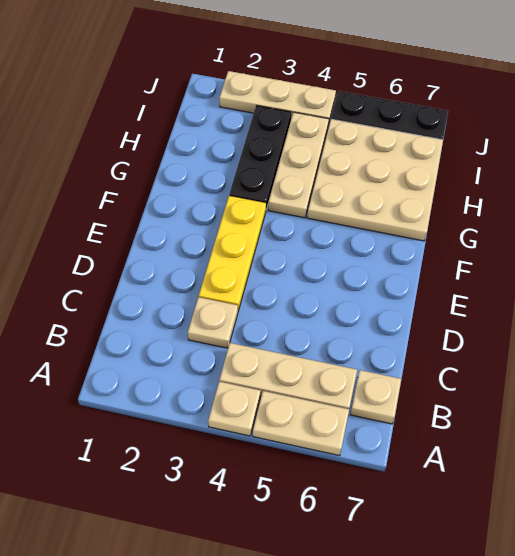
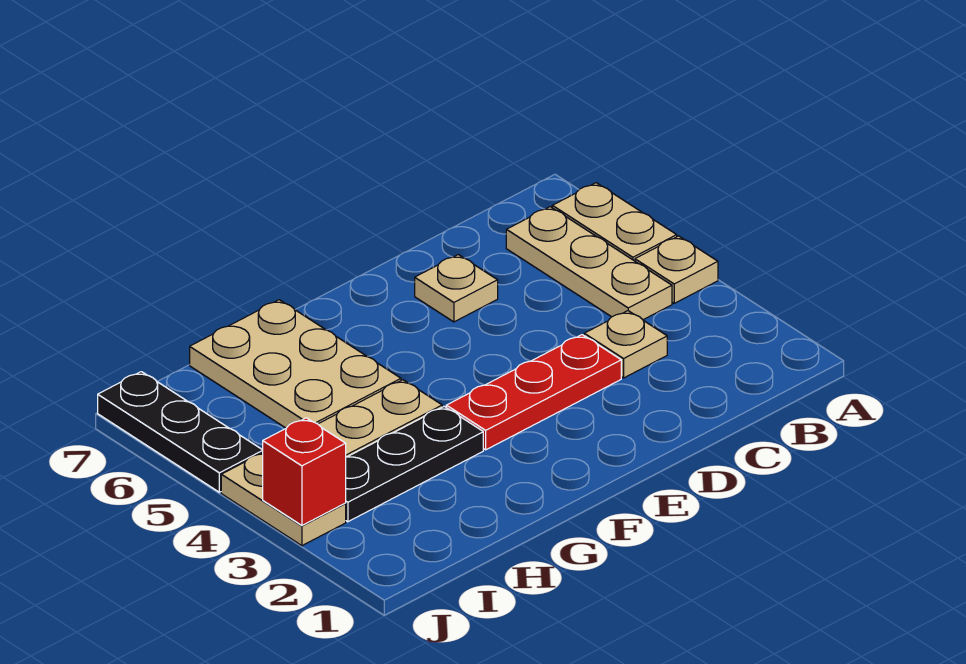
tan 1x1 plate [350,370,401,424] -> tan 1x1 plate moved to [415,255,498,322]
yellow 1x3 plate [199,196,266,311] -> red 1x3 plate [446,335,621,450]
tan 3x3 plate [307,119,443,241] -> tan 2x3 plate [190,300,401,428]
tan 1x3 plate [219,71,336,125] -> tan 1x2 plate [221,453,346,546]
none -> red 1x1 brick [263,418,346,525]

